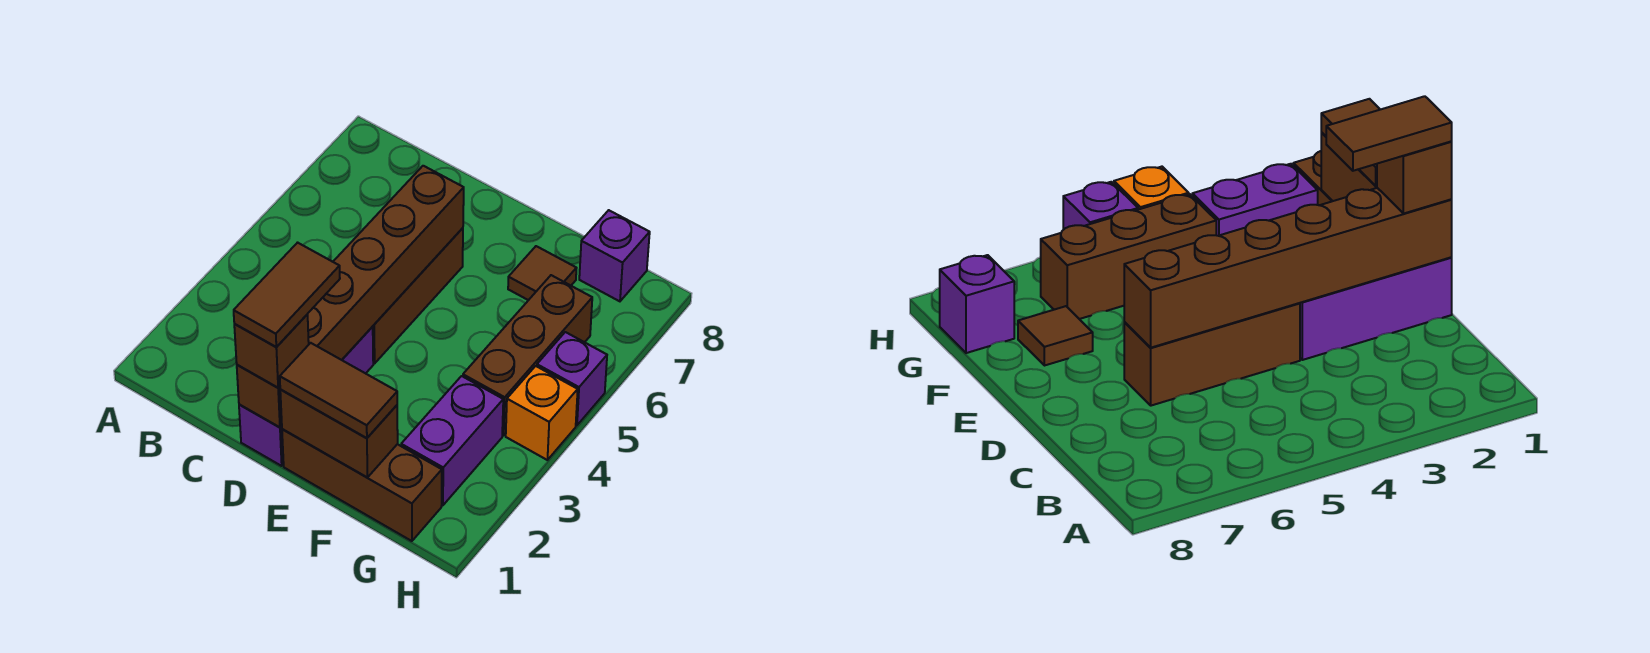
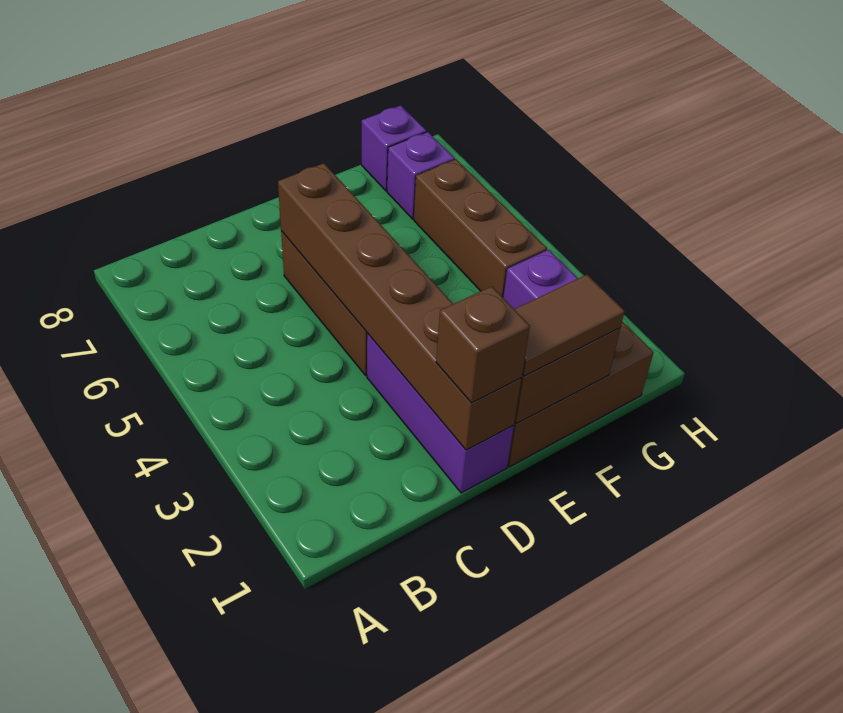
brown 1x2 tile [234,243,340,347] -> none
brown 1x1 tile [508,246,576,300] -> none
orange 1x1 brick [506,366,578,460] -> none
purple 1x1 brick [537,332,607,425] -> purple 1x1 brick moved to [387,132,455,219]

